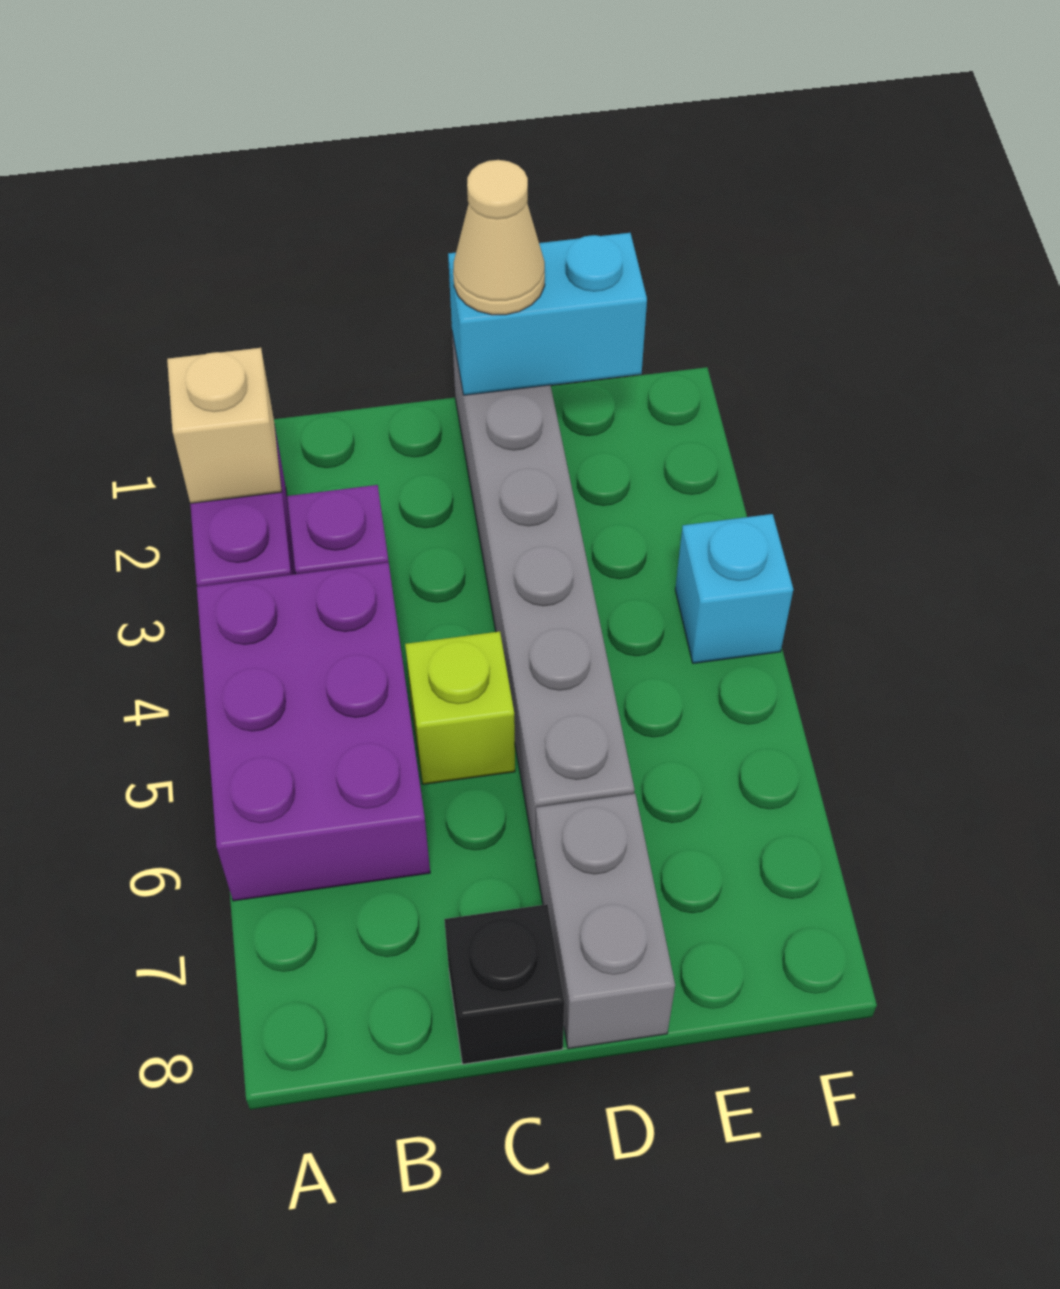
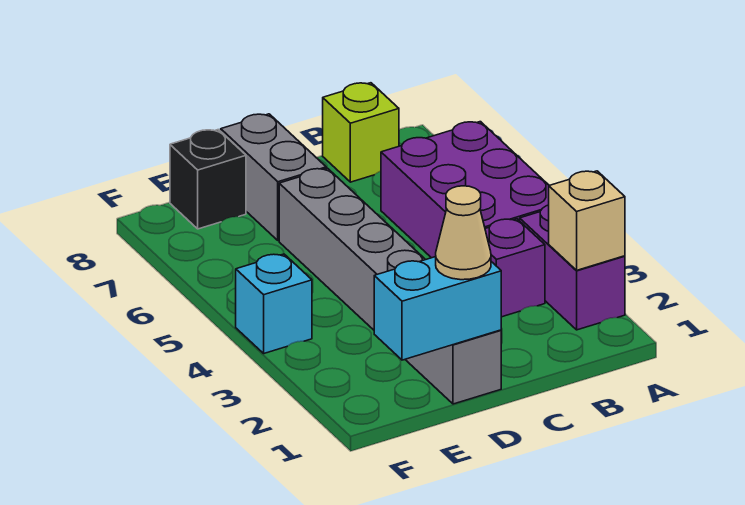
lime 1x1 brick [405,631,515,784] -> lime 1x1 brick moved to [323,83,399,182]
black 1x1 brick [444,904,565,1064] -> black 1x1 brick moved to [170,130,246,229]

